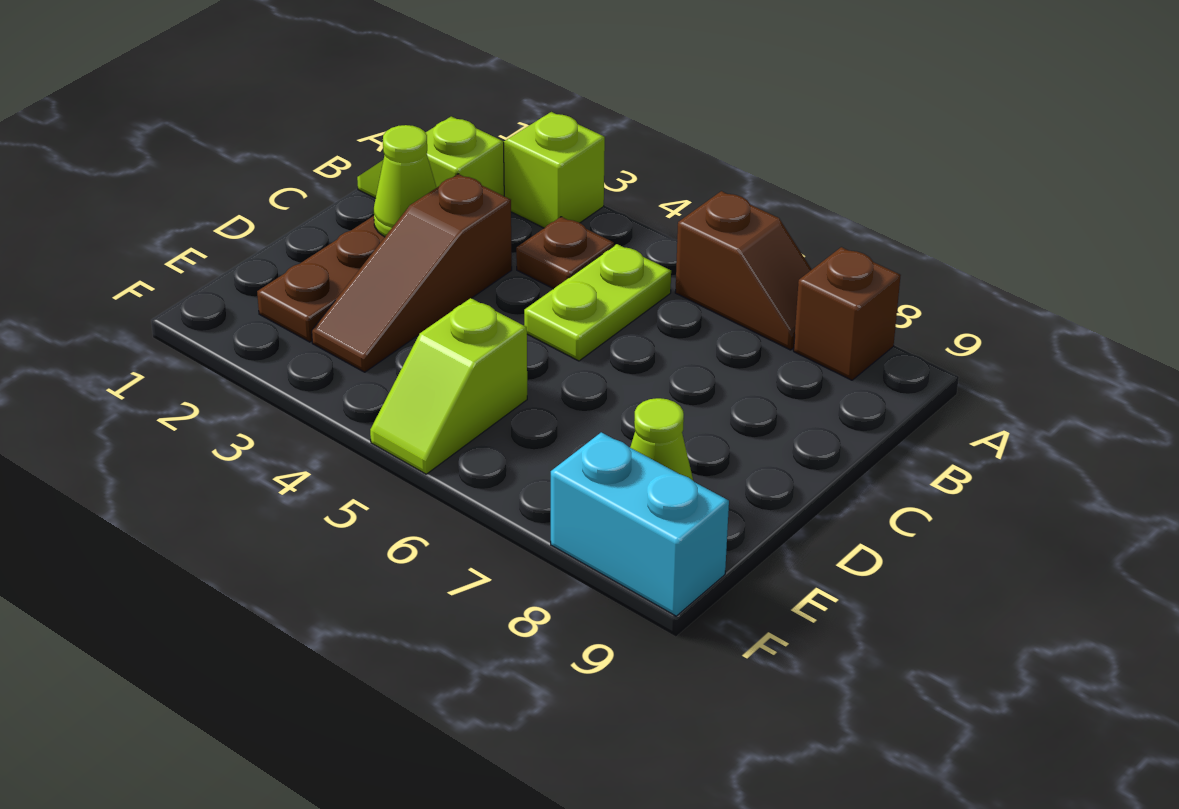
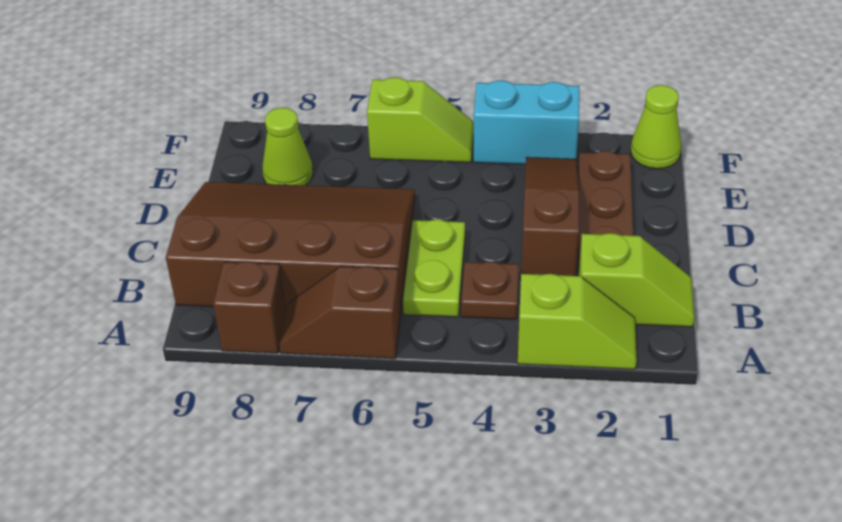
none -> brown 3x4 slope [166,182,415,314]
lime 1x1 cone [374,125,436,237] -> lime 1x1 cone moved to [631,85,681,169]
lime 1x2 slope [370,298,527,474] -> lime 1x2 slope turned to [367,77,474,162]
cyan 1x2 brick [551,432,729,616] -> cyan 1x2 brick moved to [474,80,579,164]

